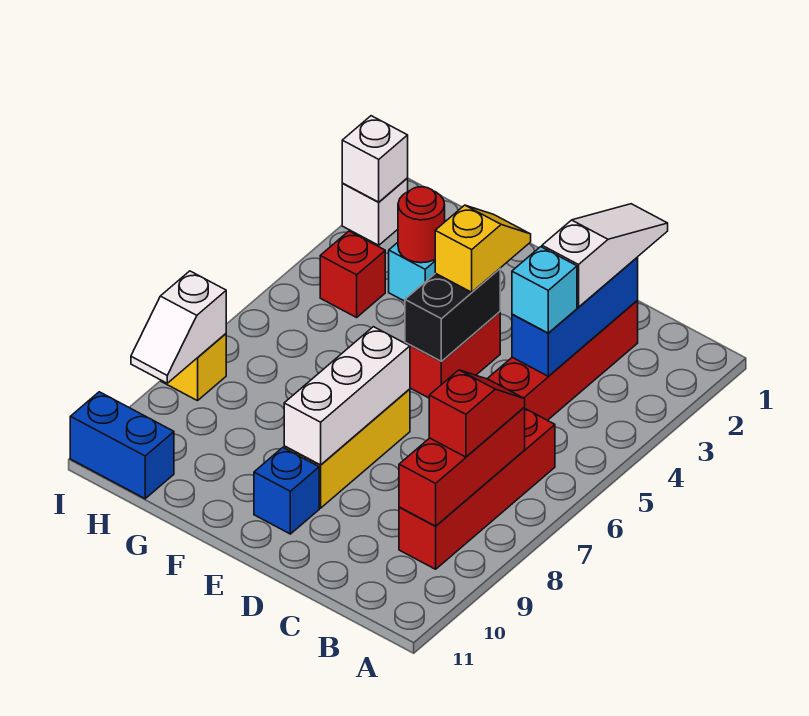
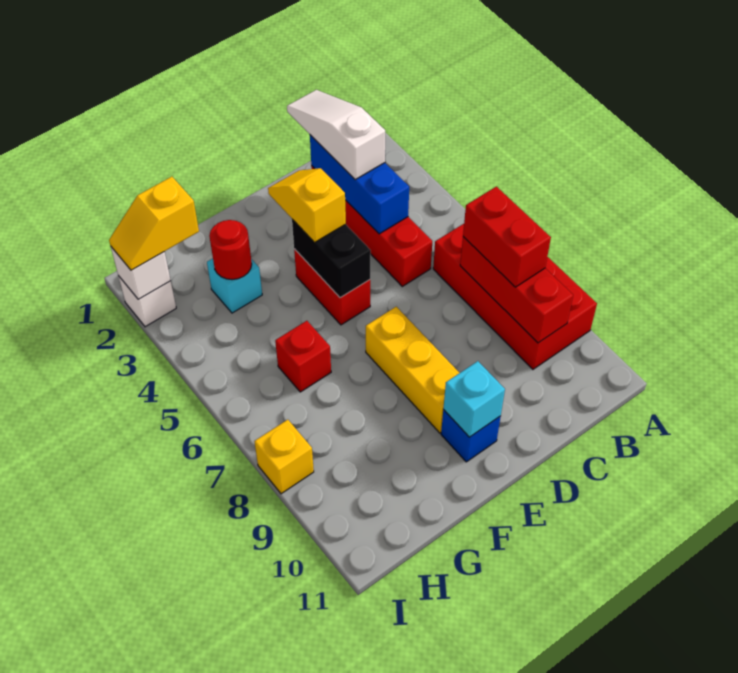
red 1x4 brick [399,409,555,569] -> red 2x4 brick [433,224,597,369]
red 1x2 slope [429,370,525,457] -> red 1x2 brick [463,187,551,287]
cyan 1x1 brick [512,247,577,333] -> cyan 1x1 brick moved to [443,361,505,437]
white 1x3 brick [284,327,410,465] -> none
none -> yellow 1x2 slope [109,177,199,270]
red 1x1 brick [320,231,385,317] -> red 1x1 brick moved to [275,321,331,392]
blue 1x2 brick [70,392,174,499] -> none
white 1x2 slope [131,271,226,383] -> none

